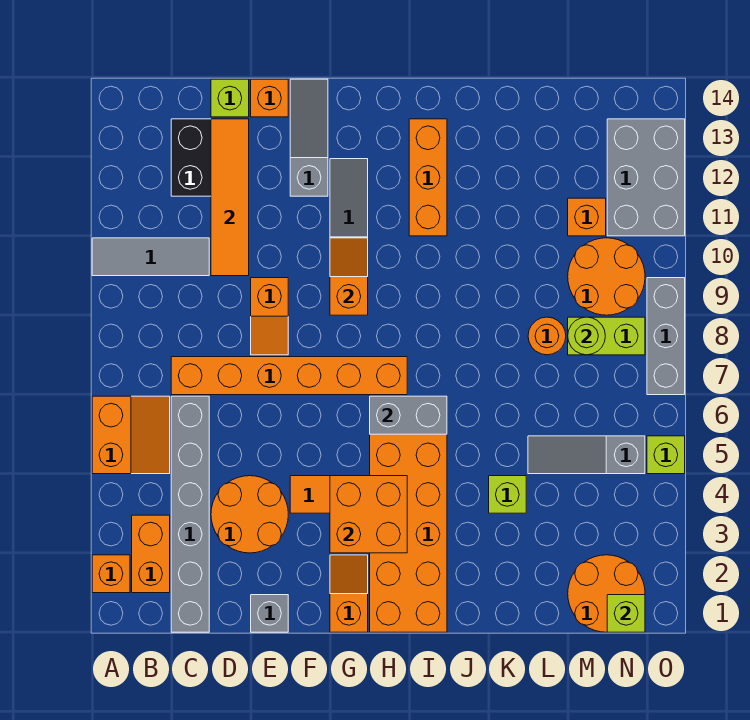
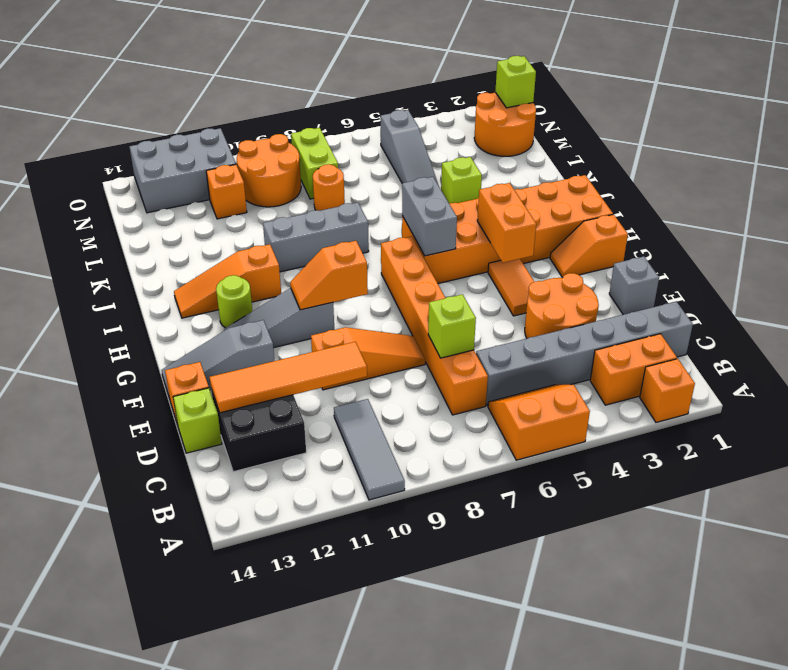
orange 1x2 slope [251,278,288,355] -> orange 1x3 slope [311,327,425,390]
orange 2x2 brick [330,476,407,553] -> orange 1x2 brick [477,183,536,263]
orange 1x3 brick [409,119,447,236] -> orange 1x3 slope [174,244,281,318]
lime 1x1 round brick [568,317,605,355] -> lime 1x1 round brick moved to [216,275,252,328]
lime 1x1 brick [647,436,685,474] -> lime 1x1 brick moved to [428,294,476,358]
grey 1x3 brick [647,278,685,395] -> grey 1x3 brick moved to [263,202,369,272]

